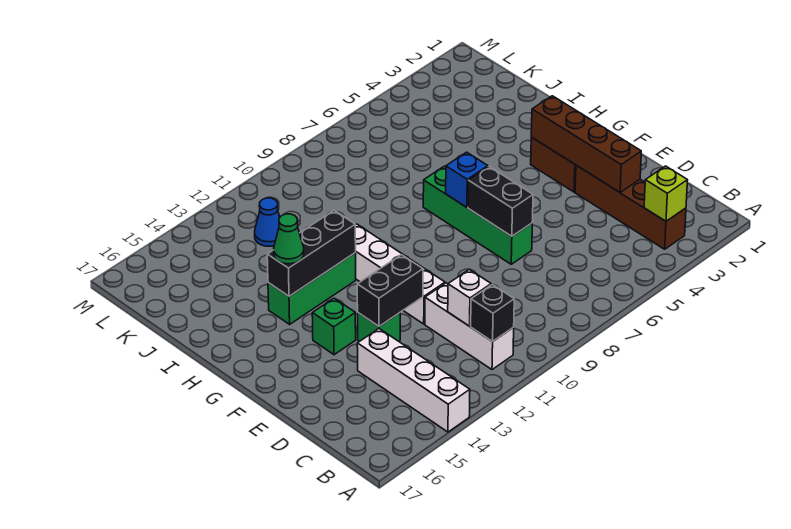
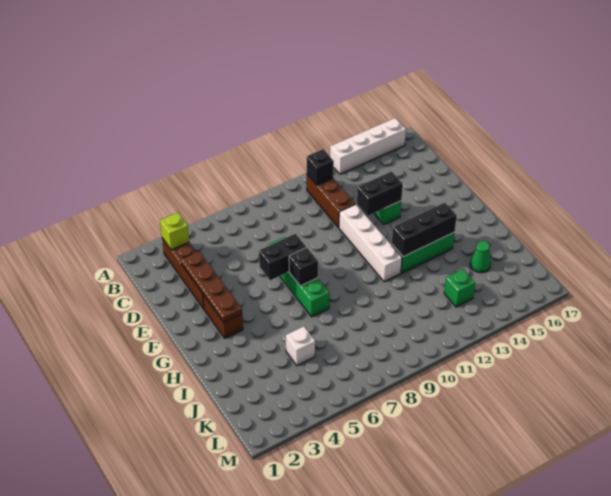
white 1x4 brick [357,329,470,432] -> white 1x4 brick turned to [330,118,406,174]
white 1x3 brick [425,283,514,370] -> brown 1x3 brick [307,174,355,227]
white 1x1 brick [448,269,491,326] -> white 1x1 brick moved to [286,326,315,366]
brown 1x4 brick [531,96,641,192] -> brown 1x4 plate [181,251,242,322]
black 1x2 brick [468,167,533,236] -> black 1x2 brick turned to [259,234,306,280]
green 1x1 brick [312,298,356,355] -> green 1x1 brick moved to [444,269,475,307]
blue 1x1 brick [446,152,488,207] -> black 1x1 brick [289,248,318,286]
green 1x1 cone [274,214,304,264] -> green 1x1 cone moved to [470,241,491,273]
blue 1x1 cone [255,198,280,246] -> none

